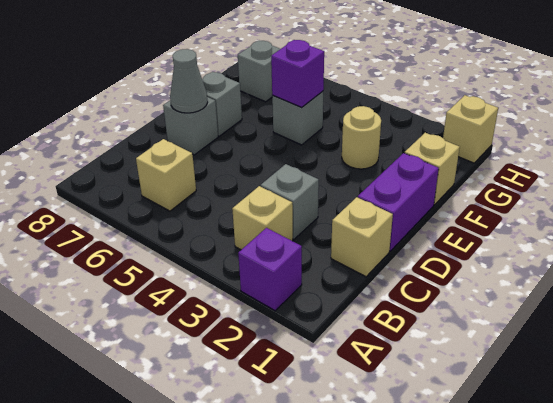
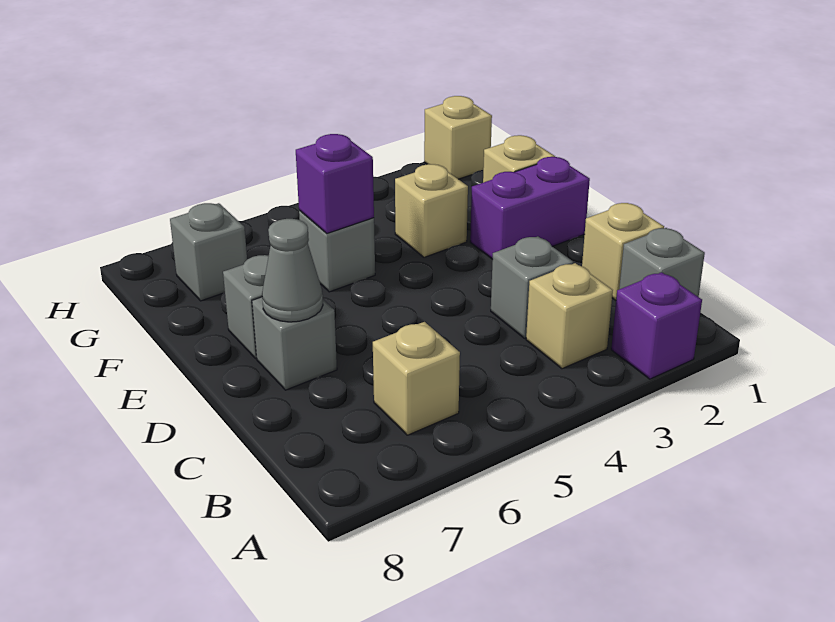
none -> grey 1x1 brick [619,228,705,297]
purple 1x2 brick [358,153,439,251] -> purple 1x2 brick turned to [470,157,590,259]
tan 1x1 round brick [342,106,381,169] -> tan 1x1 brick [395,164,468,257]

